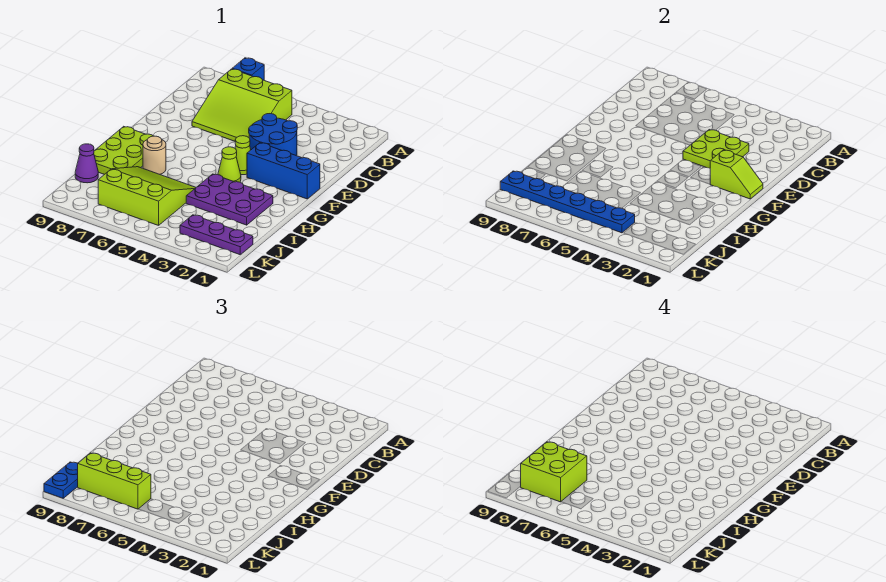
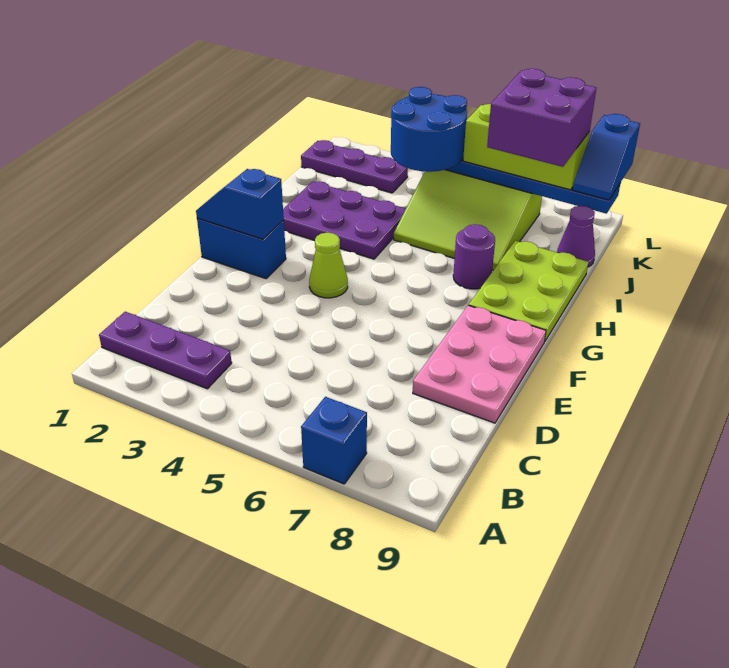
none -> purple 1x3 plate [99,312,232,389]
lime 3x3 slope [192,69,292,141] -> none
blue 2x2 round brick [249,114,297,156] -> blue 2x2 round brick moved to [391,87,467,172]
lime 2x2 plate [683,130,749,168] -> none
none -> pink 2x3 plate [413,305,546,423]
blue 1x3 brick [247,143,320,199] -> blue 1x2 brick [197,218,286,279]
lime 1x2 slope [710,150,763,199] -> blue 1x2 slope [196,169,284,239]
lime 1x1 cone [218,147,241,182] -> none
tan 1x1 round brick [143,136,166,174] -> purple 1x1 round brick [453,224,495,289]
lime 2x2 brick [521,442,587,502] -> purple 2x2 brick [487,69,596,167]
blue 1x2 plate [44,462,78,498] -> blue 1x2 slope [573,114,640,200]

